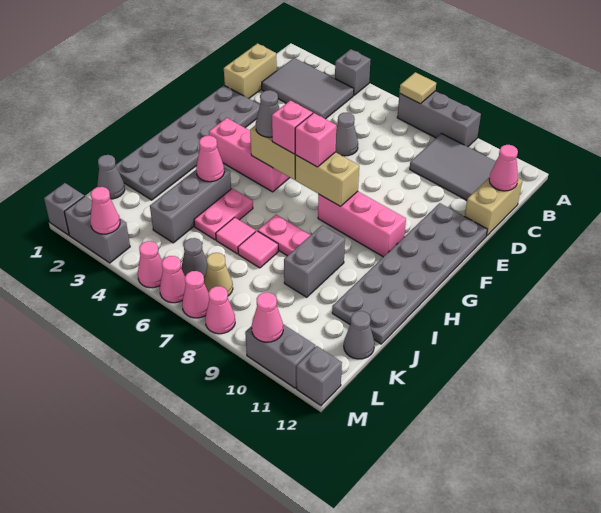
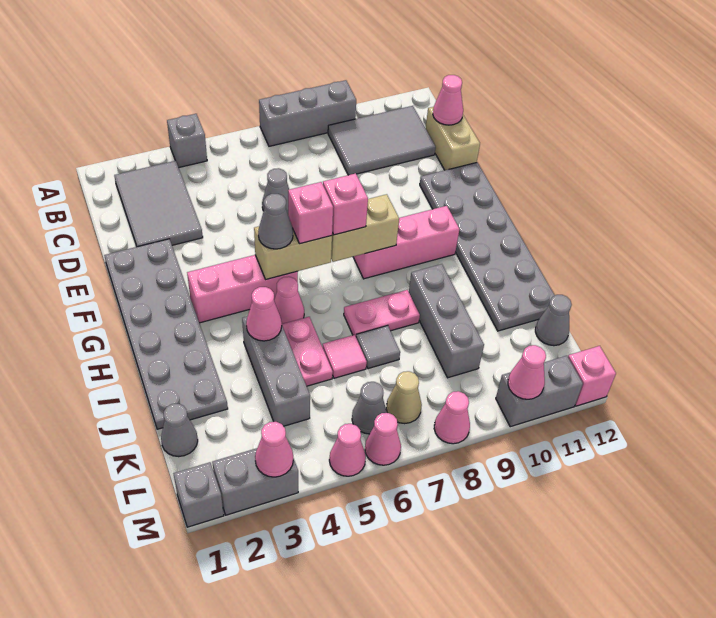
tan 1x1 tile [399,72,436,104] -> none
grey 2x3 tile [262,58,354,119] -> grey 2x3 tile turned to [114,161,203,247]
tan 1x2 brick [224,43,277,99] -> none
grey 1x2 brick [284,225,345,297] -> grey 1x3 brick [409,264,484,378]
pink 1x1 tile [238,231,279,268] -> grey 1x1 tile [356,326,400,369]
pink 1x1 cone [182,271,209,318] -> pink 1x1 cone moved to [274,277,304,324]
grey 1x1 brick [296,346,342,406] -> pink 1x1 brick [568,346,616,406]

